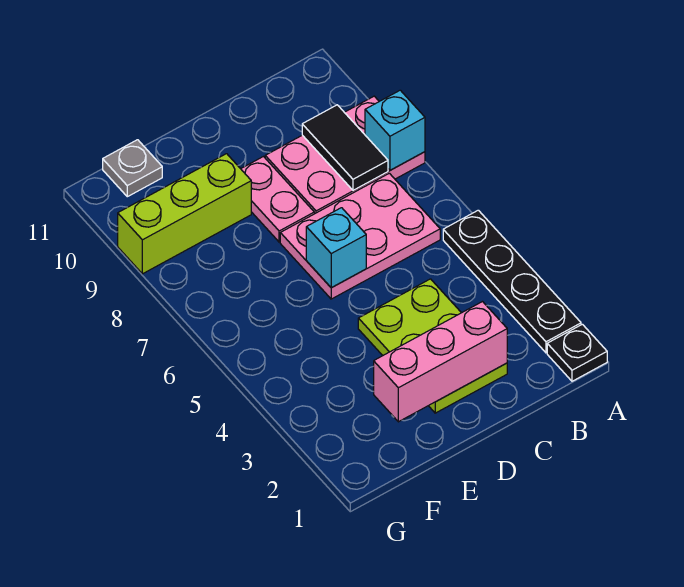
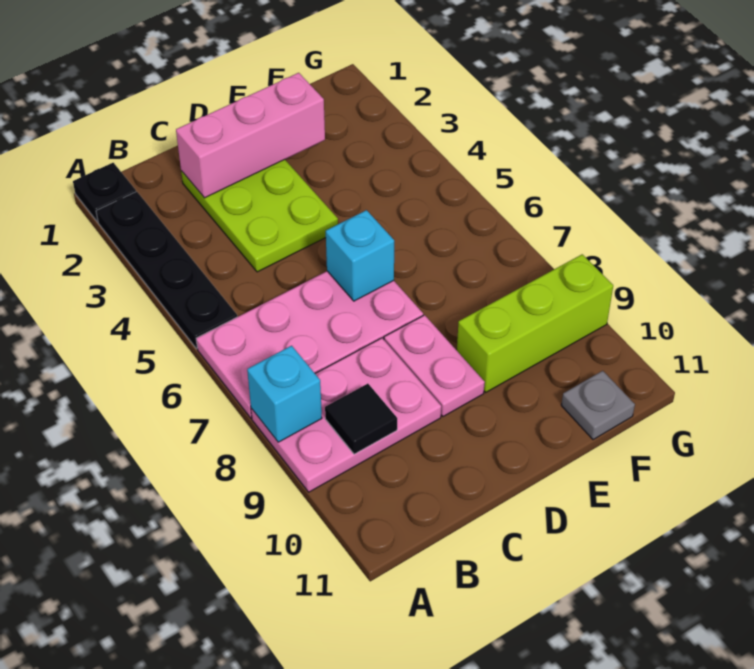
pink 2x3 plate [280,173,440,299] -> pink 2x4 plate [196,271,423,418]
black 1x2 tile [302,105,388,190] -> black 1x1 tile [325,384,397,454]

